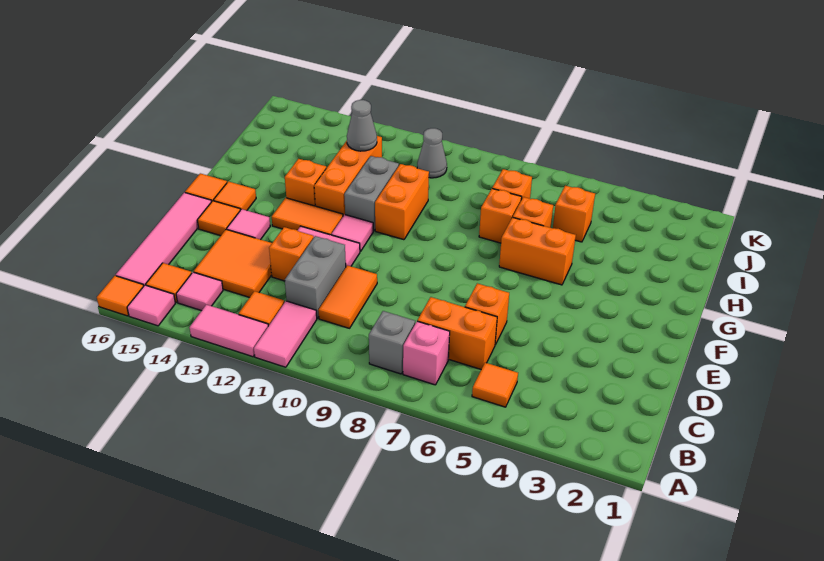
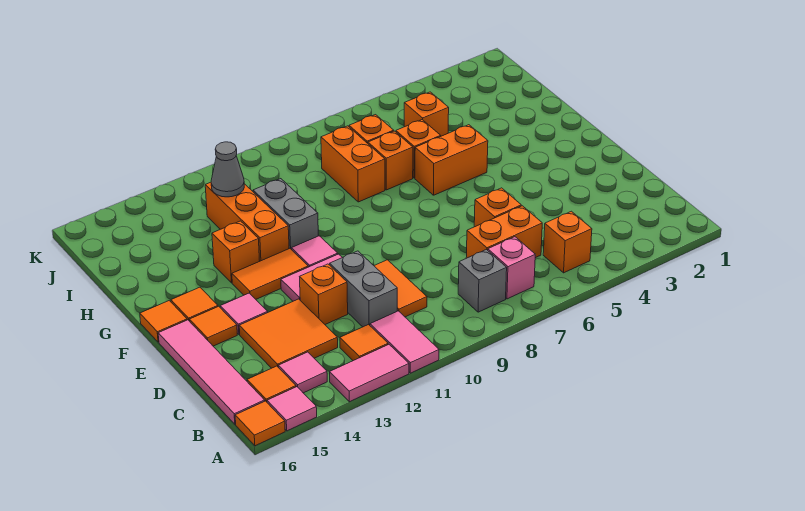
orange 1x1 tile [472,363,518,407] -> orange 1x1 brick [543,211,592,273]
orange 1x2 brick [375,164,429,240] -> orange 1x2 brick moved to [321,126,385,202]
grey 1x1 cone [417,128,447,178] -> none

